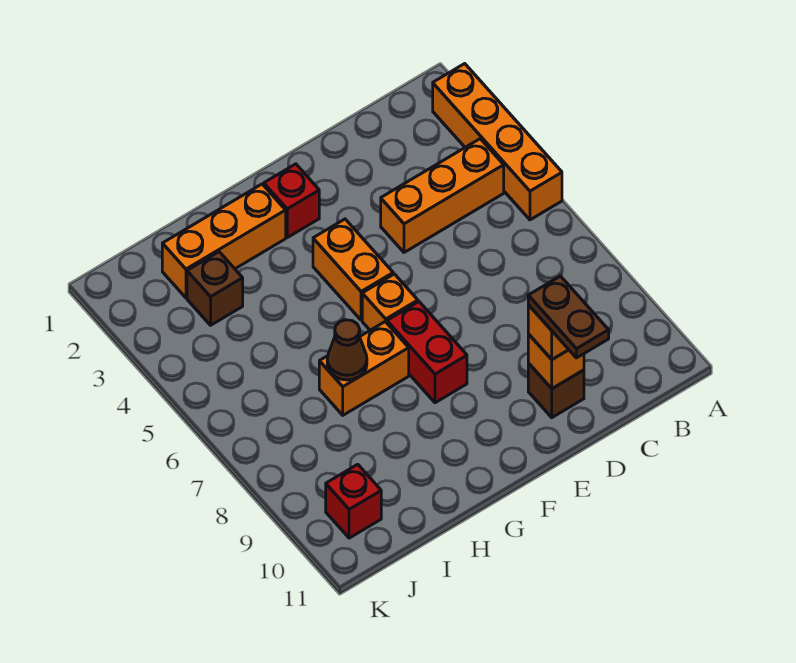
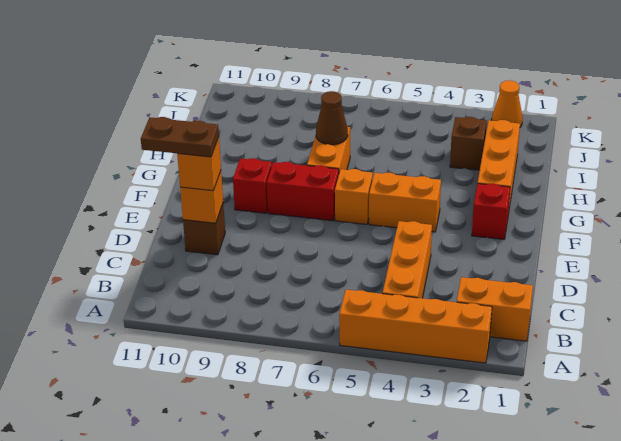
none -> orange 1x2 brick [457,277,533,341]
red 1x1 brick [326,464,381,538] -> red 1x1 brick moved to [233,158,272,213]
none -> orange 1x1 cone [492,80,523,127]

